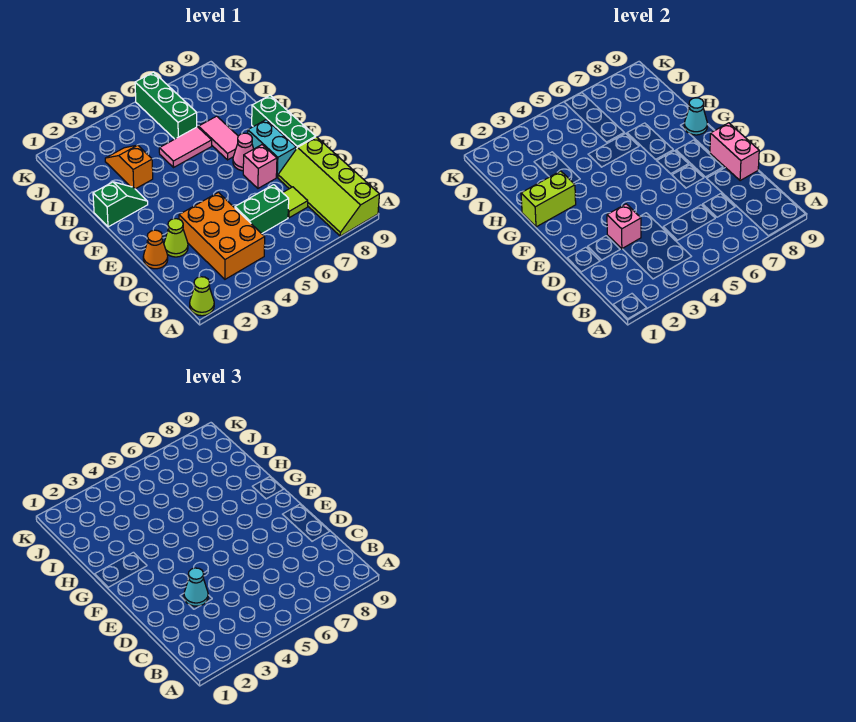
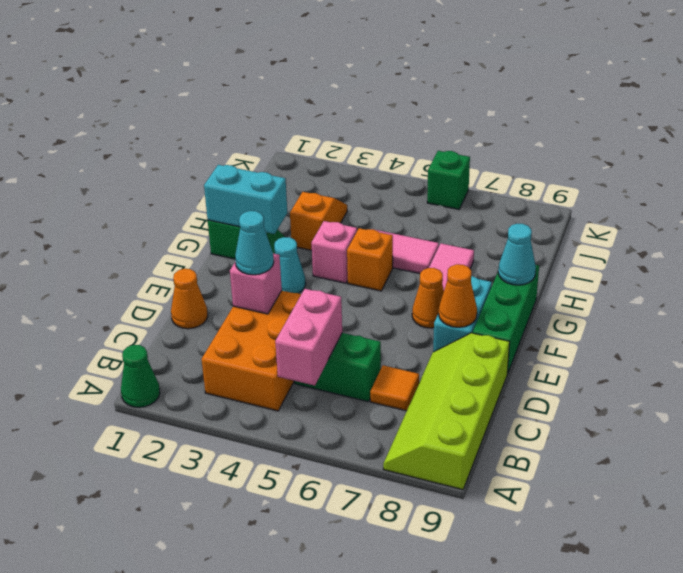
lime 1x1 cone [190,277,214,316] -> green 1x1 cone [121,345,160,407]
lime 1x1 tile [283,187,308,218] -> orange 1x1 tile [370,365,419,411]
lime 1x1 cone [164,219,188,257] -> none
pink 1x2 brick [710,123,759,181] -> pink 1x2 brick moved to [275,289,342,386]
pink 1x1 brick [243,145,277,188] -> pink 1x1 brick moved to [311,221,357,283]
none -> orange 1x1 cone [439,264,477,327]
none -> cyan 1x1 cone [274,237,306,293]
pink 1x1 cone [233,133,253,171] -> orange 1x1 cone [412,268,444,328]
lime 1x2 brick [521,171,576,227] -> cyan 1x2 brick [204,165,287,234]
none -> orange 1x1 brick [347,228,393,291]
green 1x3 brick [135,72,197,139] -> green 1x1 brick [427,151,470,209]

